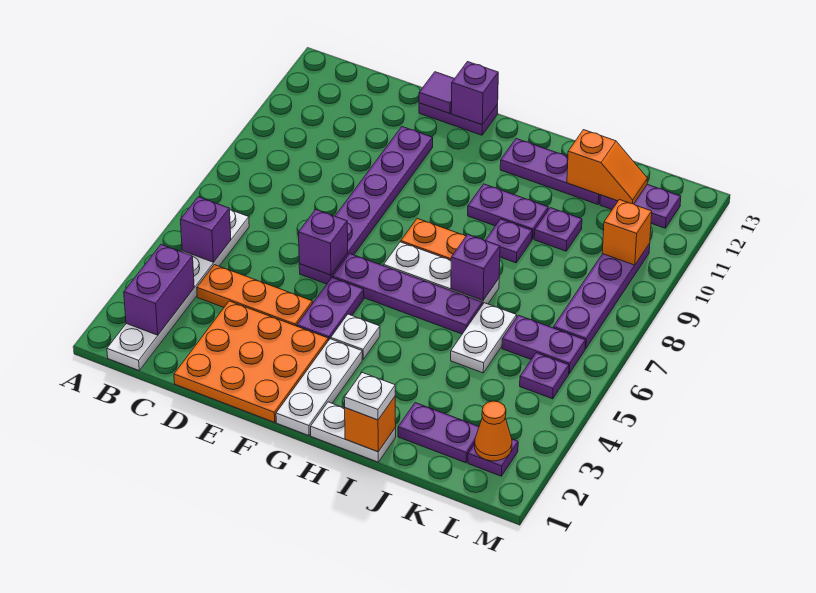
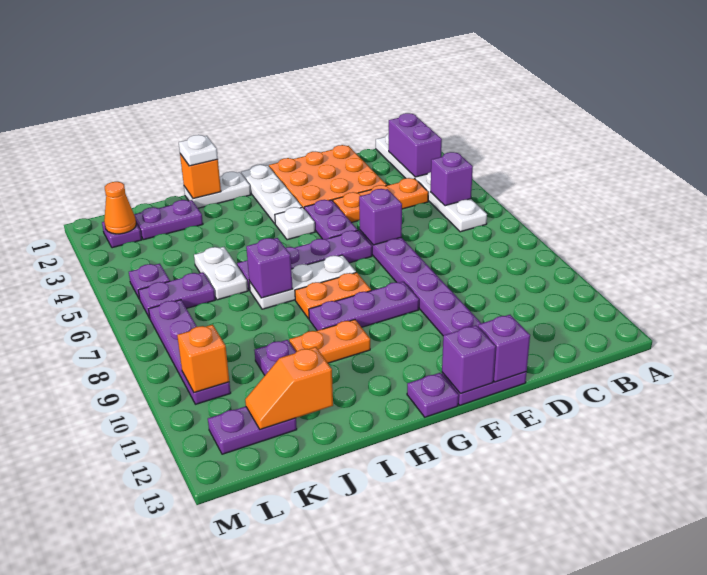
purple 1x1 tile [419,72,455,114] -> purple 1x1 brick [478,315,530,382]
purple 1x2 plate [468,184,548,239] -> orange 1x2 plate [289,320,370,363]
purple 1x3 plate [500,139,600,204] -> purple 1x3 plate moved to [309,282,419,331]
purple 1x1 plate [485,219,532,263] -> purple 1x1 plate moved to [407,373,459,417]

